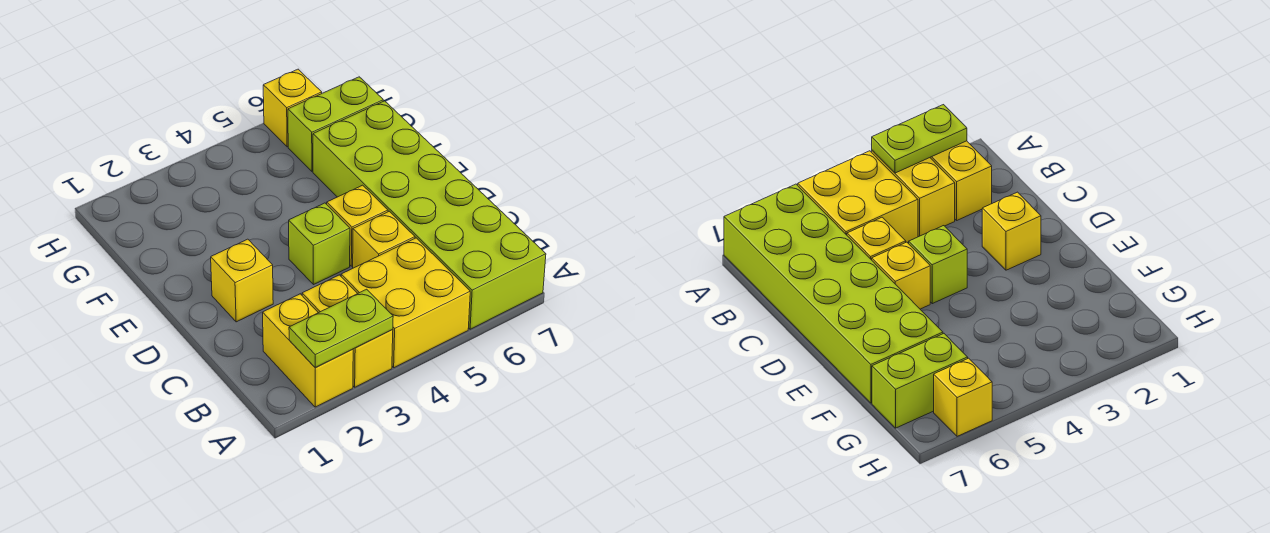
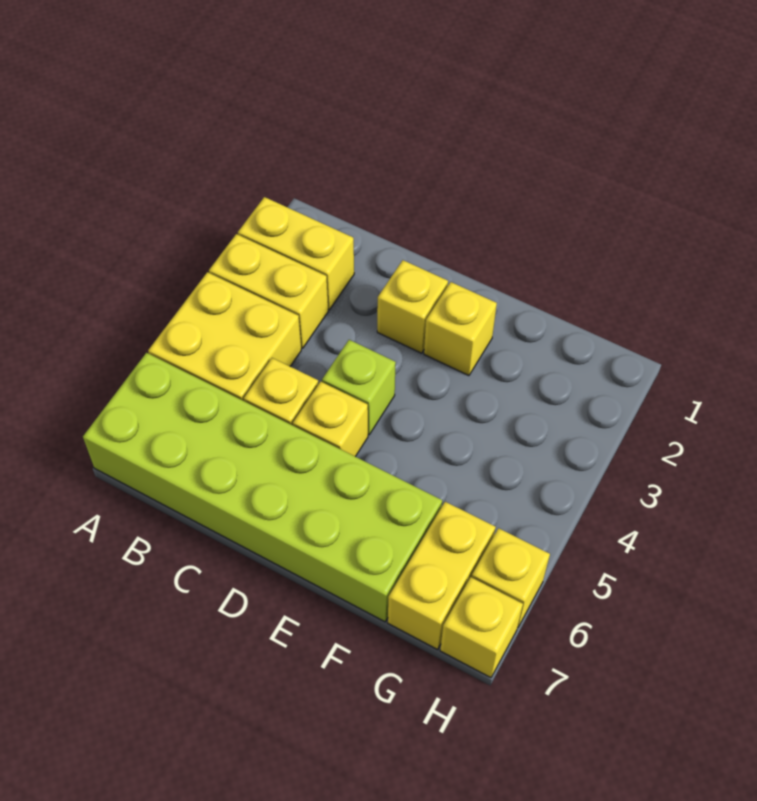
lime 1x2 plate [289,289,393,367] -> none
none -> yellow 1x1 brick [424,282,497,376]
lime 1x2 brick [288,77,383,171] -> yellow 1x2 brick [388,502,496,649]
none -> yellow 1x1 brick [440,577,523,678]

